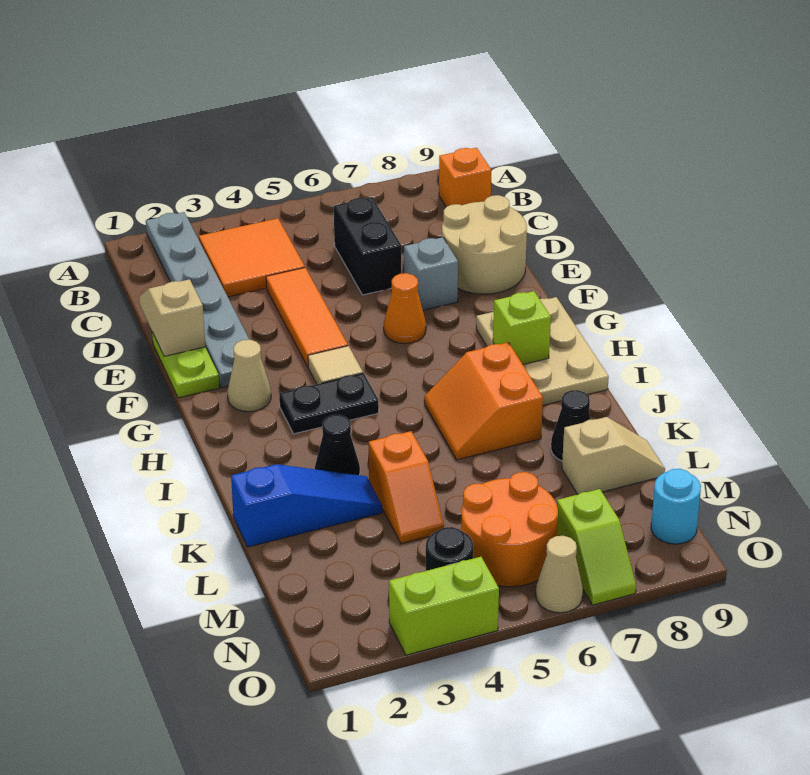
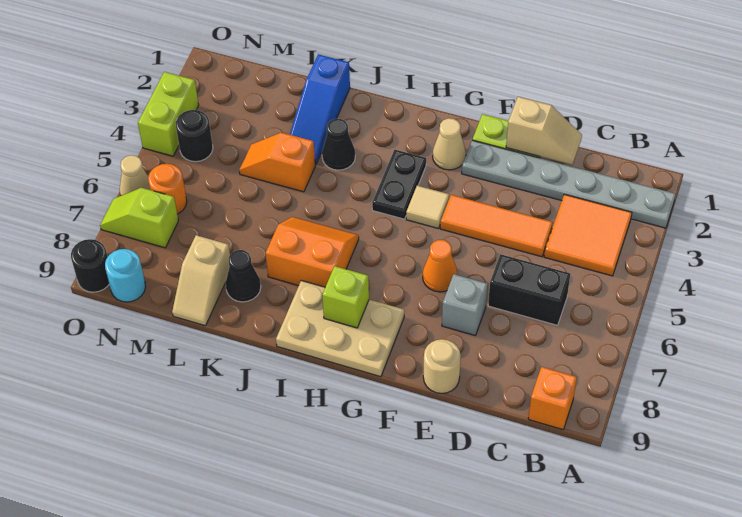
tan 2x2 round brick [442,195,527,294] -> tan 1x1 round brick [423,339,461,394]
orange 2x2 round brick [461,472,558,587] -> orange 1x1 round brick [148,164,187,214]
none -> black 1x1 round brick [71,239,109,292]

